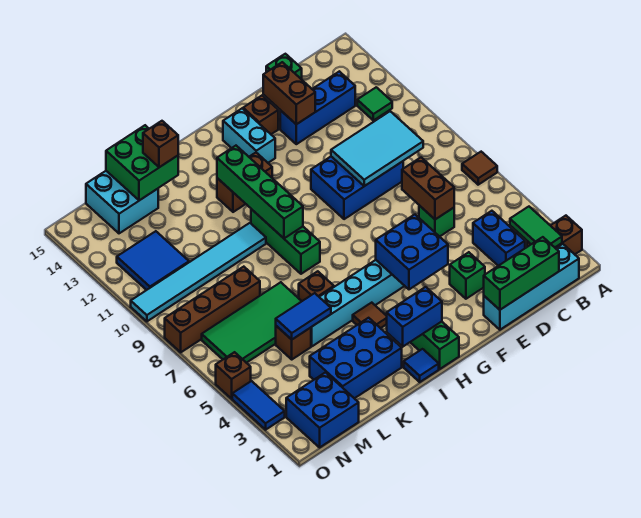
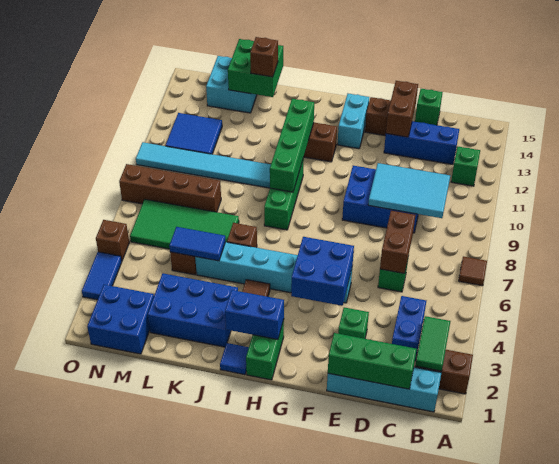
green 1x1 tile [357,87,392,120] -> green 1x1 brick [451,147,480,186]

